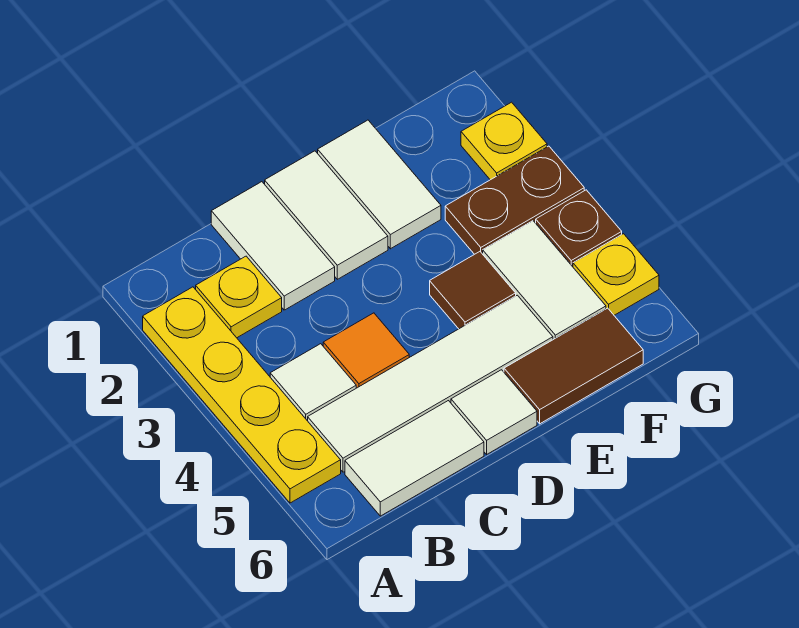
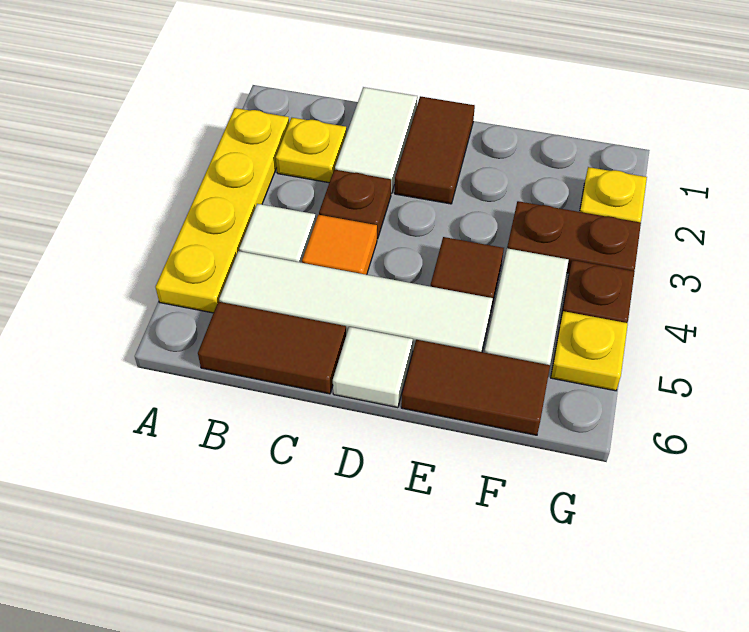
white 1x2 tile [345,401,484,516] -> brown 1x2 tile [198,302,346,394]
none -> brown 1x1 plate [319,170,391,239]
white 1x2 tile [265,151,388,279] -> brown 1x2 tile [395,96,475,204]
white 1x2 tile [318,120,441,249] -> none

